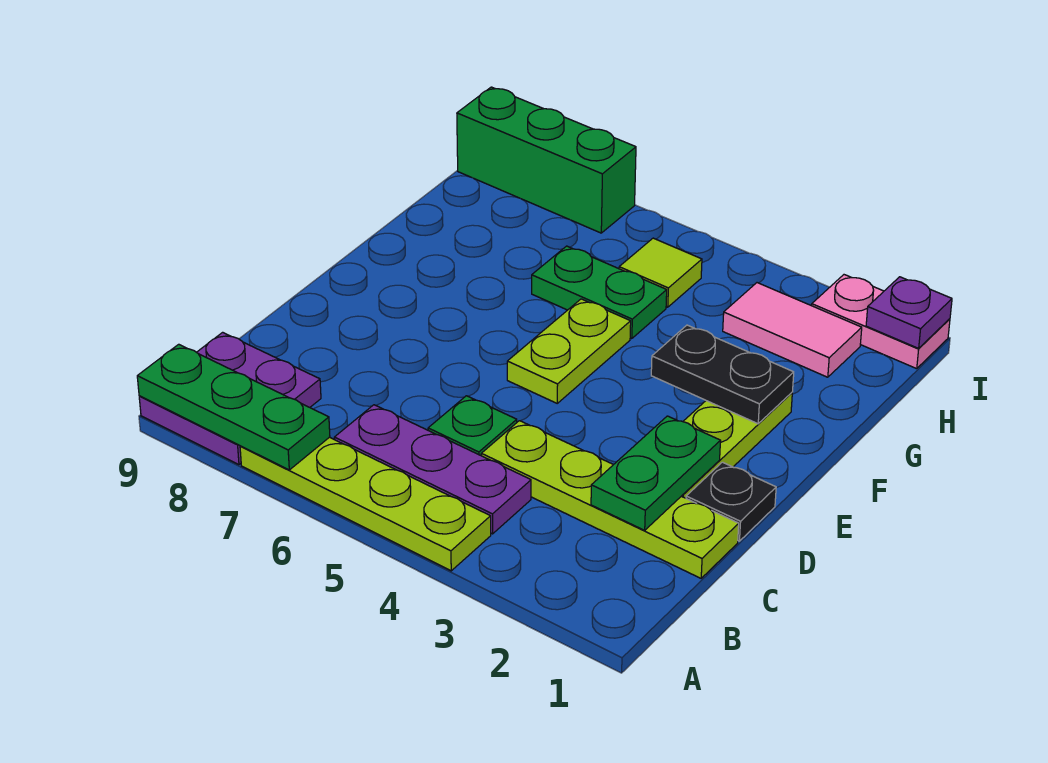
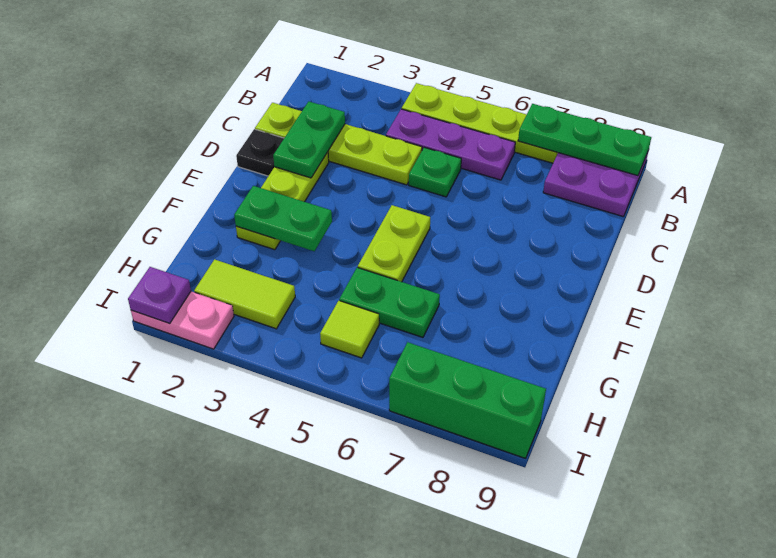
black 1x2 plate [651,325,794,424] -> green 1x2 plate [234,186,332,251]
pink 1x2 tile [723,283,862,377] -> lime 1x2 tile [194,259,295,329]

